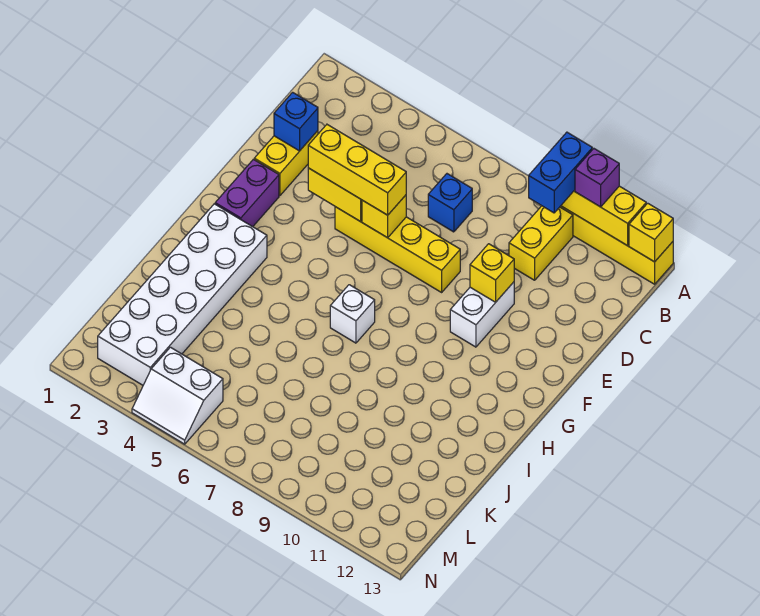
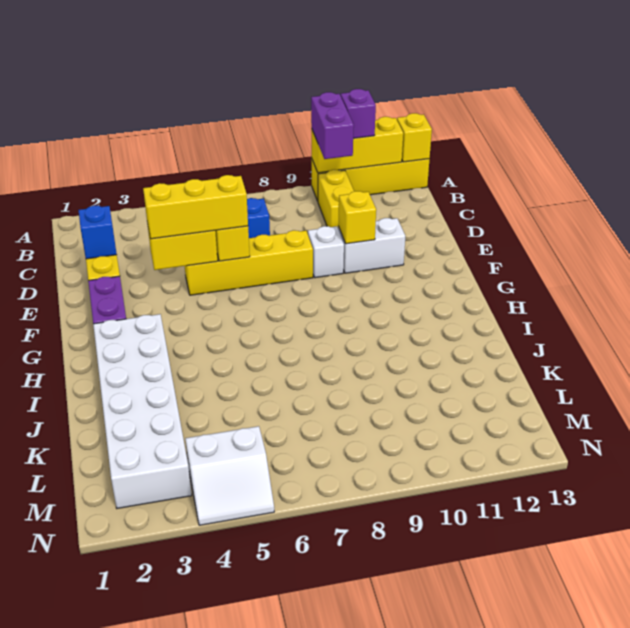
blue 1x2 brick [529,132,592,213] -> purple 1x2 brick [311,92,354,159]
white 1x2 brick [450,282,514,347] -> white 1x2 brick turned to [338,218,405,273]
white 1x1 brick [330,285,375,343] -> white 1x1 brick moved to [308,226,344,278]

